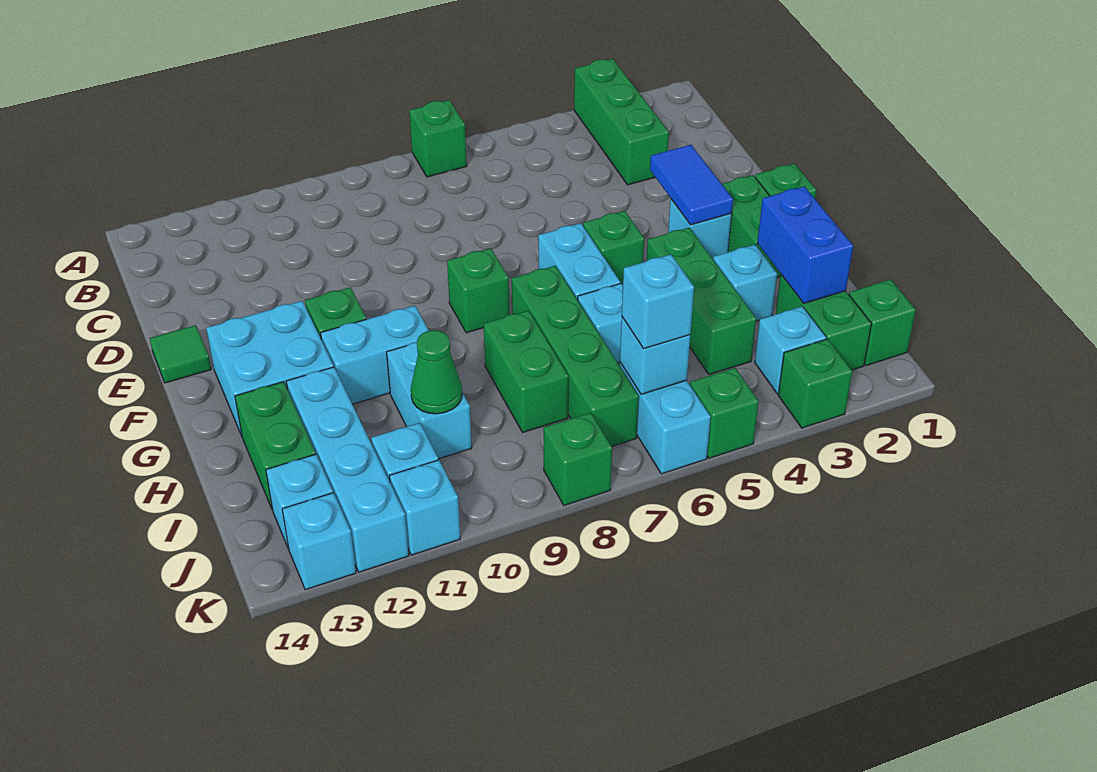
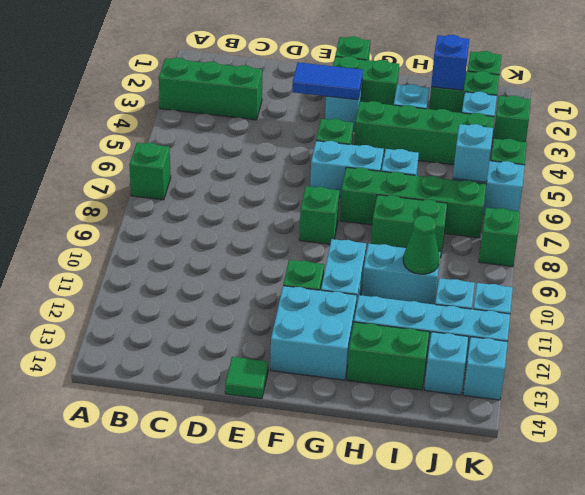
green 1x3 brick [646,228,756,375] -> green 1x4 brick [354,101,494,165]
blue 1x2 brick [757,186,853,303] -> blue 1x1 brick [431,35,469,90]
cyan 1x1 brick [622,254,694,349] -> none

